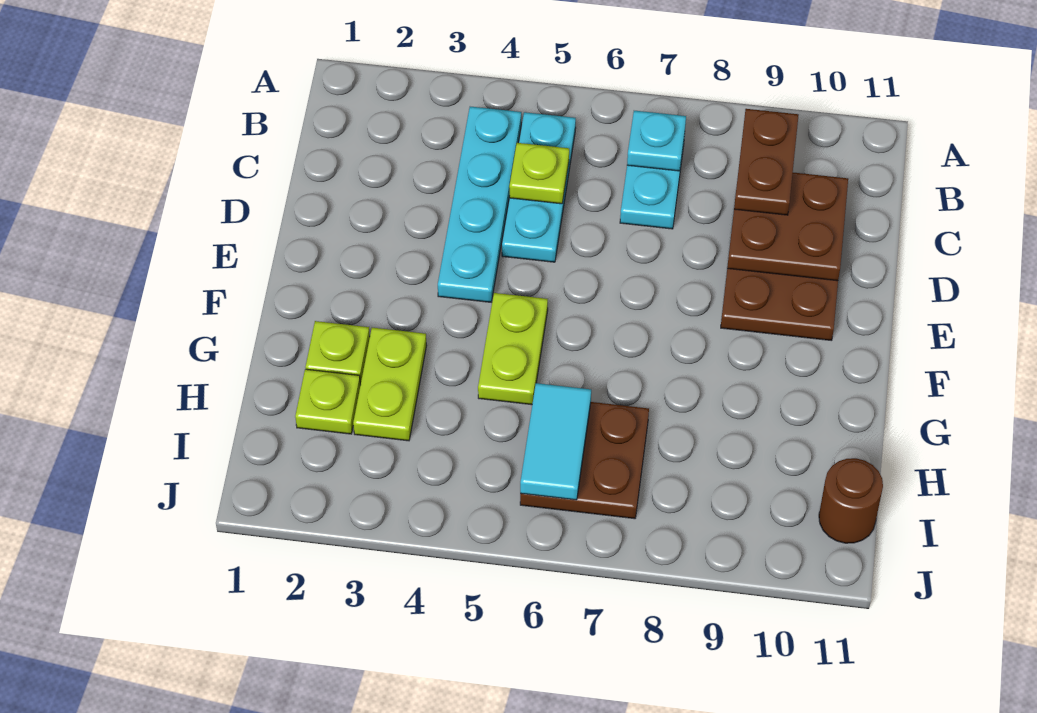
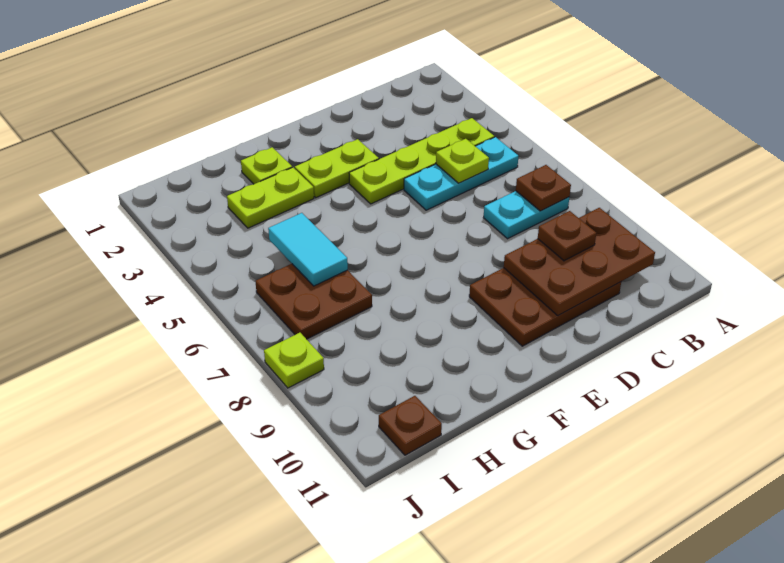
cyan 1x4 plate [438,107,521,302] -> lime 1x4 plate [349,118,494,204]
cyan 1x1 plate [627,111,686,171] -> brown 1x1 plate [516,165,571,211]
brown 1x2 plate [734,109,799,215] -> brown 1x1 plate [538,211,596,261]
brown 2x2 plate [727,173,848,281] -> brown 2x3 plate [504,208,655,316]
lime 1x2 plate [478,293,548,405] -> lime 1x2 plate moved to [295,139,379,198]
lime 1x1 plate [295,369,360,434] -> lime 1x1 plate moved to [264,333,324,388]
cyan 1x2 tile [520,383,591,500] -> cyan 1x2 tile turned to [268,213,348,286]
brown 1x1 round brick [819,458,883,543] -> brown 1x1 plate [379,396,442,455]

